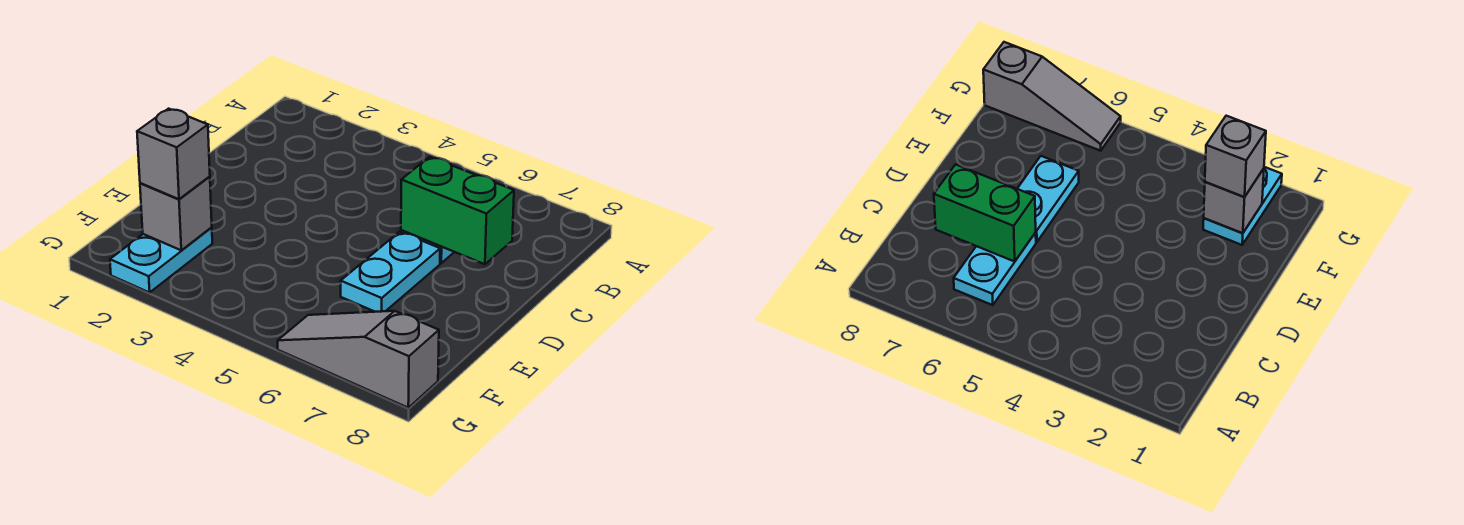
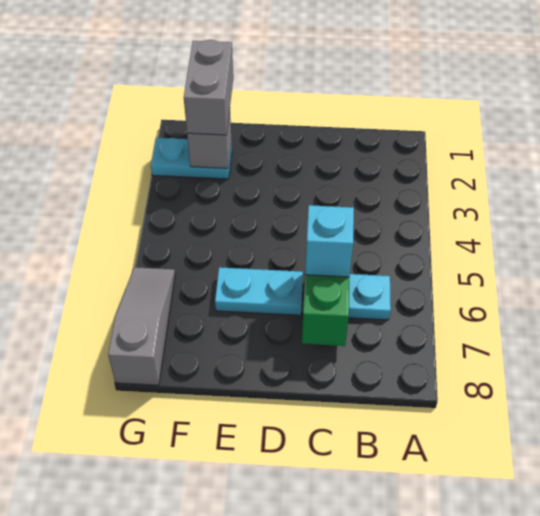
none -> cyan 1x1 brick [305,205,354,277]
grey 1x1 brick [137,109,210,199] -> grey 1x2 brick [184,40,233,135]

